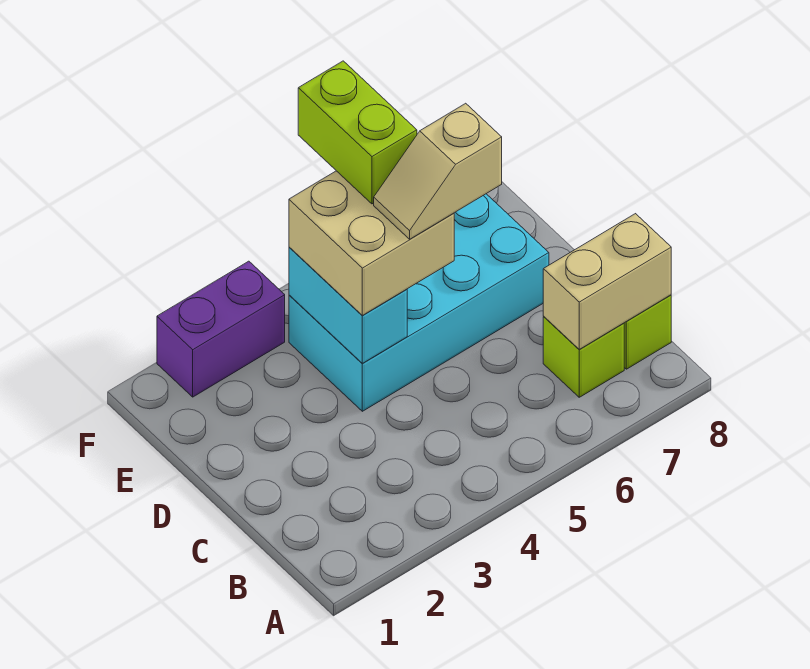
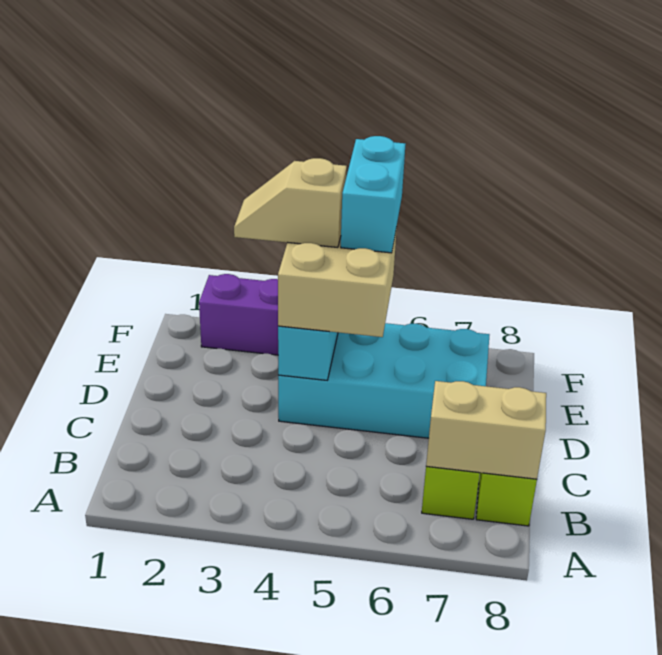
tan 1x2 slope [374,103,502,239] -> tan 1x2 slope moved to [234,158,347,247]
lime 1x2 brick [298,61,417,204] -> cyan 1x2 brick [341,136,405,253]

